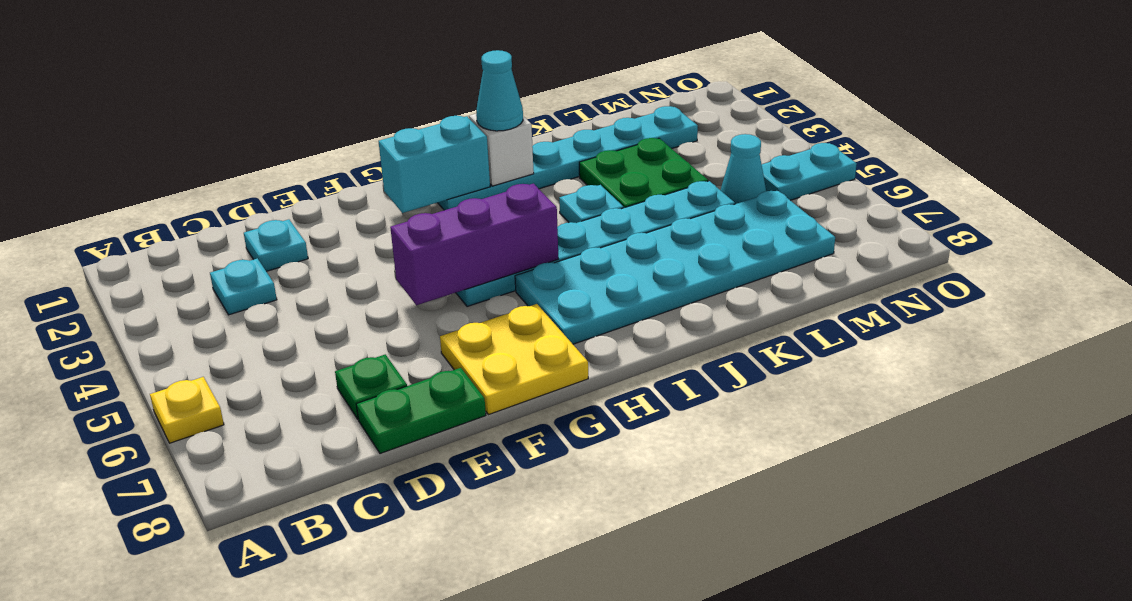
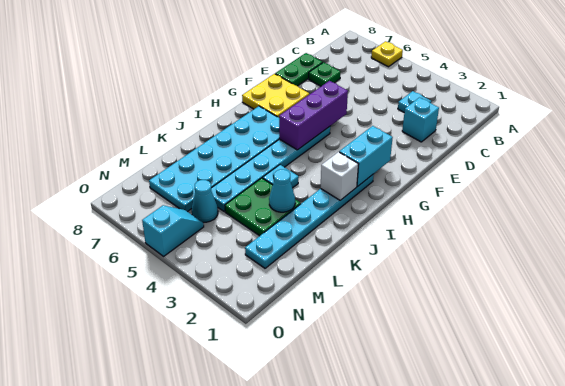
cyan 1x1 plate [244,220,308,271] -> cyan 1x1 brick [402,97,439,142]
cyan 1x1 cone [476,50,523,131] -> cyan 1x1 cone moved to [269,169,295,212]
cyan 1x2 plate [762,143,857,200] -> cyan 1x2 slope [142,205,204,256]

